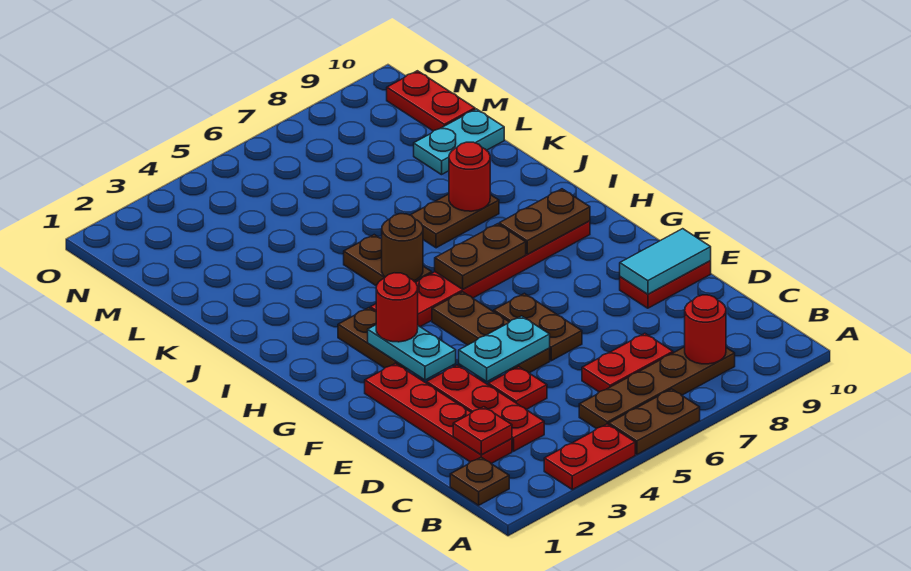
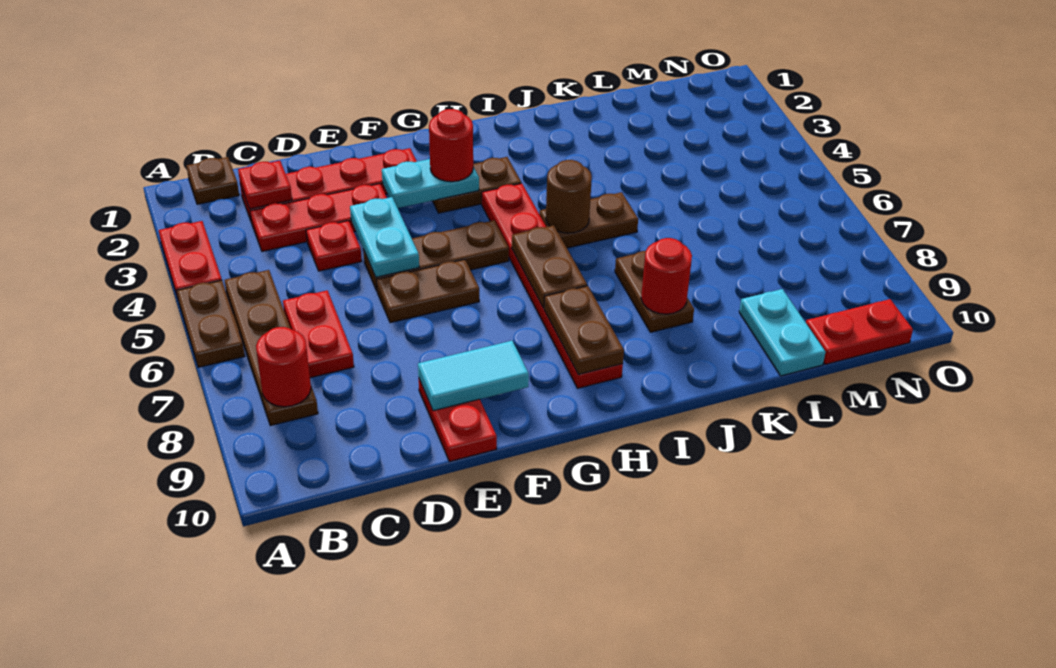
cyan 1x2 tile [620,229,711,294] -> cyan 1x2 tile turned to [418,341,529,411]

